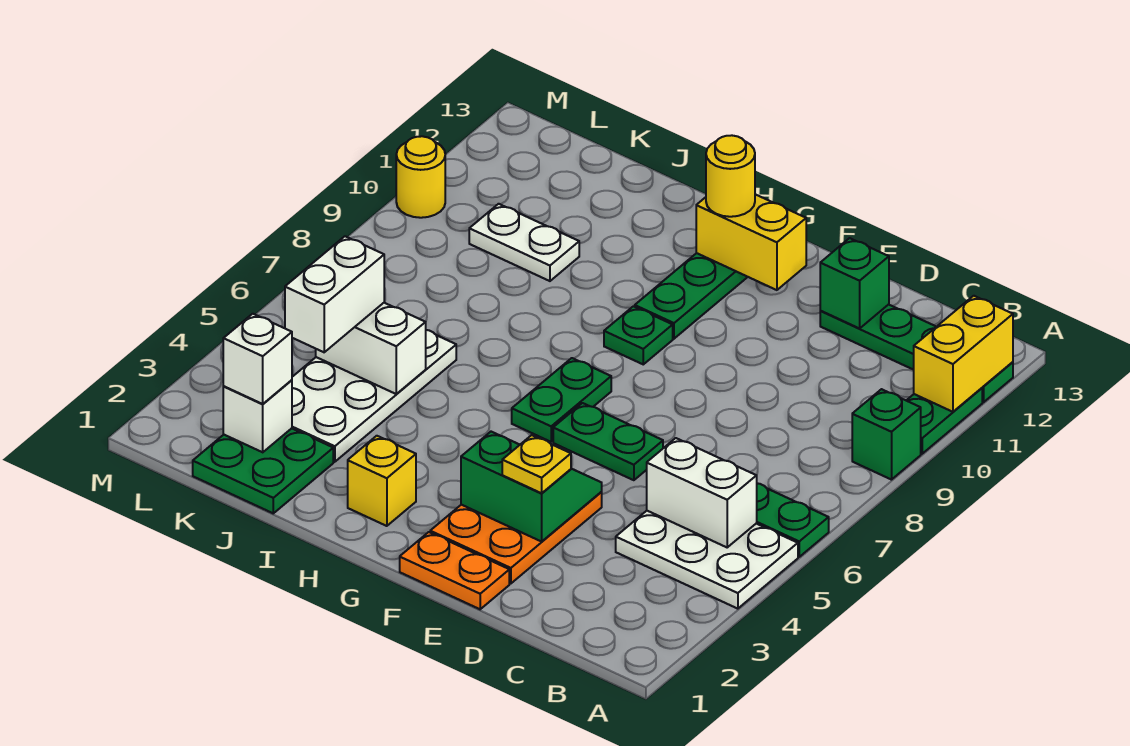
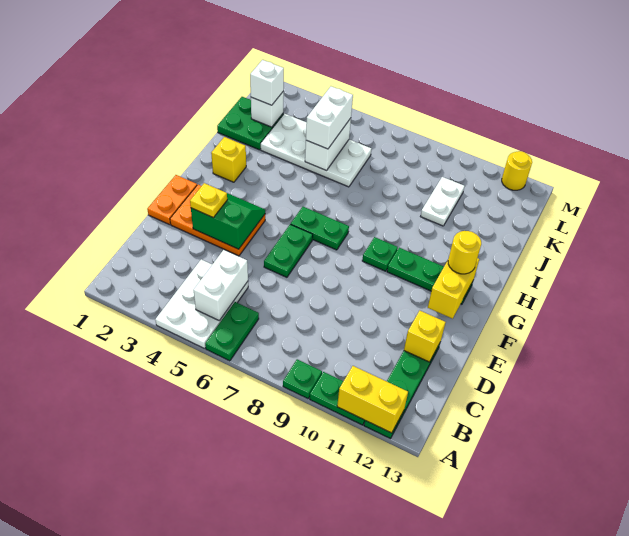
green 1x1 brick [852,389,921,480] -> green 1x1 plate [283,359,322,399]
green 1x1 brick [820,238,889,328] -> yellow 1x1 brick [404,311,446,362]
green 2x2 slope [461,432,602,542] -> green 2x2 slope turned to [191,193,265,249]
white 1x2 brick [285,236,384,352] -> white 1x2 brick turned to [306,86,353,149]
yellow 1x1 round brick [396,136,445,218] -> yellow 1x1 round brick moved to [502,151,532,190]

